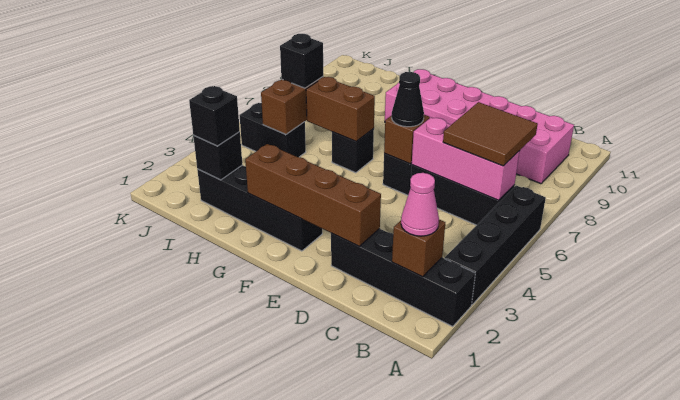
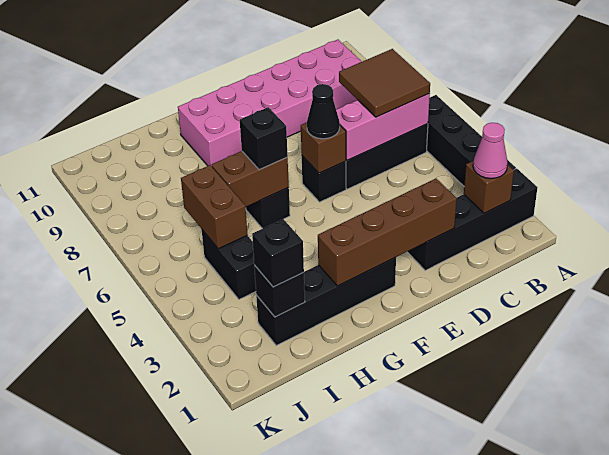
black 1x2 brick [239,103,306,157] -> black 1x2 brick turned to [202,230,256,299]
black 1x1 brick [280,34,323,88] -> black 1x1 brick moved to [240,107,288,170]

